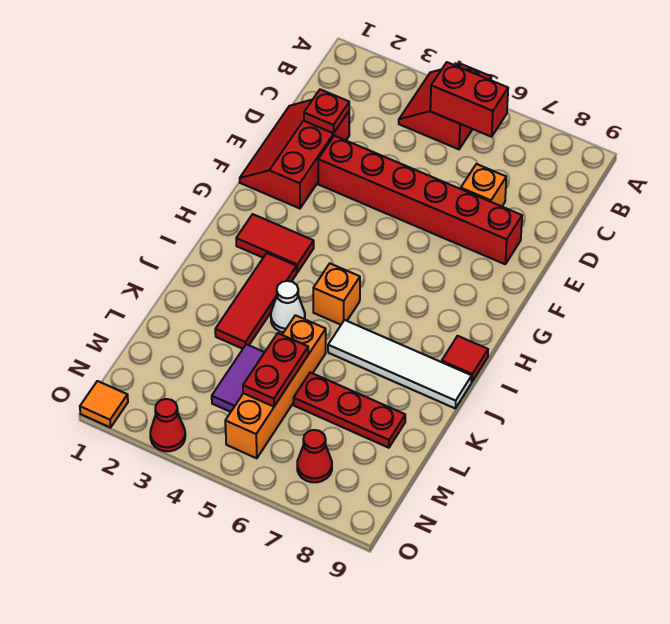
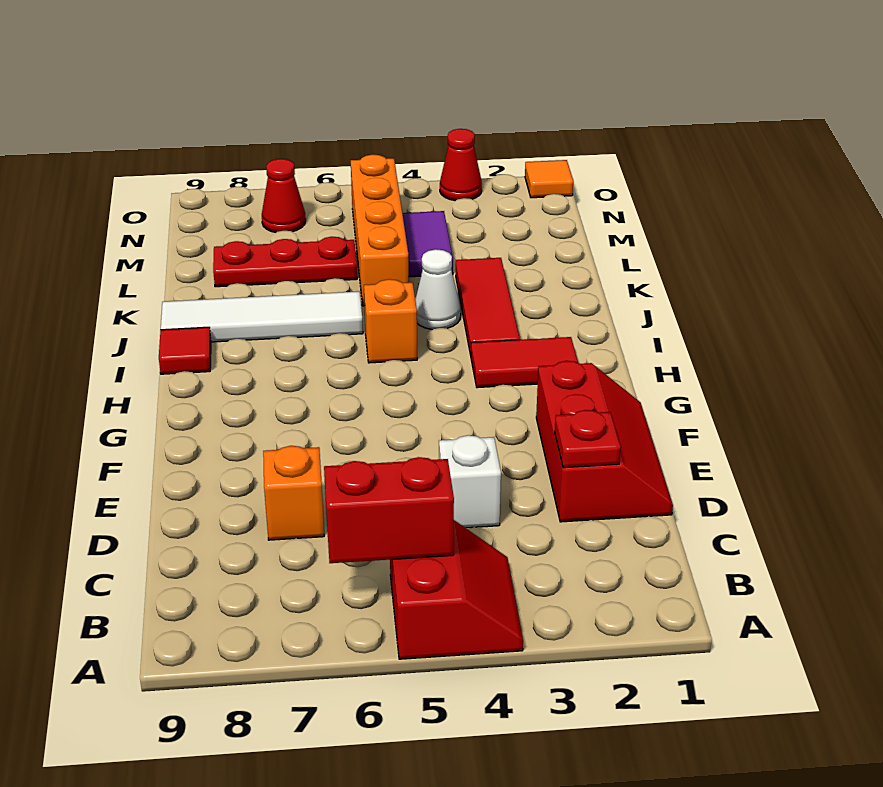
none -> white 1x1 brick [439,435,501,528]
red 1x6 brick [318,136,522,264] -> none
red 1x2 plate [243,333,308,407] -> none

